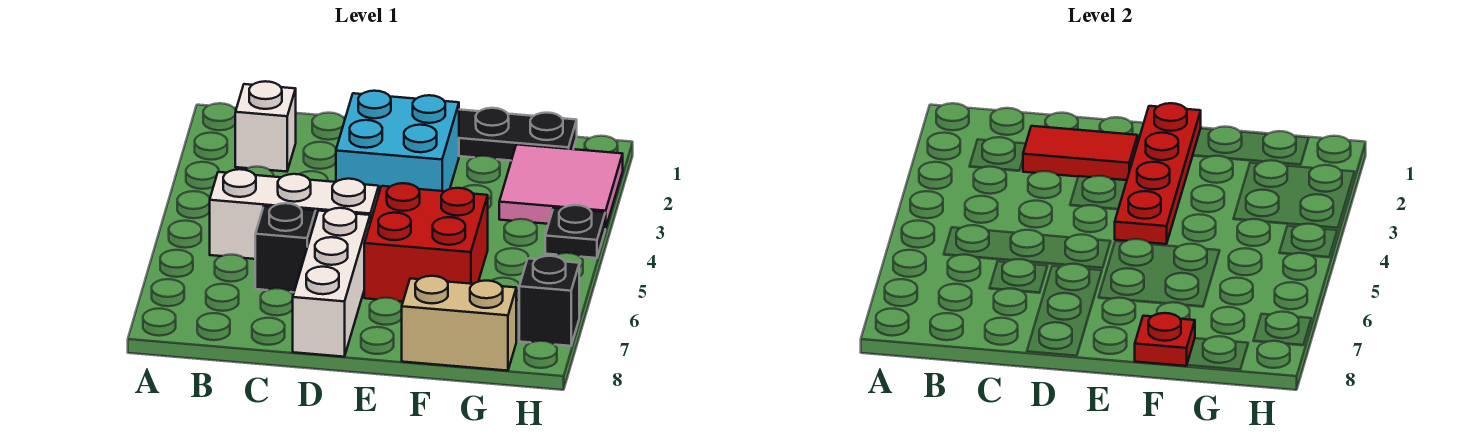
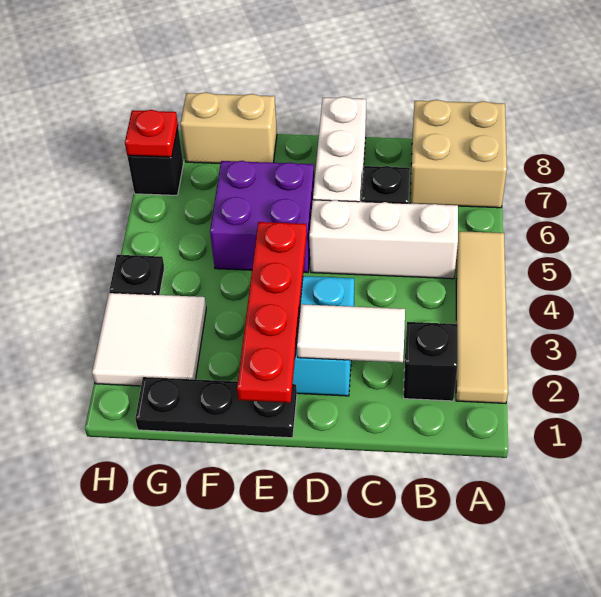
none -> tan 1x4 tile [456,231,508,404]
none -> tan 2x2 brick [410,100,507,208]
white 1x1 brick [235,81,296,172] -> black 1x1 brick [404,322,458,401]
red 1x2 tile [1023,126,1138,180] -> white 1x2 tile [297,304,405,363]
red 2x2 brick [364,183,488,302] -> purple 2x2 brick [210,161,314,273]
red 1x1 plate [1135,313,1195,366] -> red 1x1 plate moved to [125,110,178,157]
pink 2x2 tile [499,144,623,228] -> white 2x2 tile [92,293,206,386]

